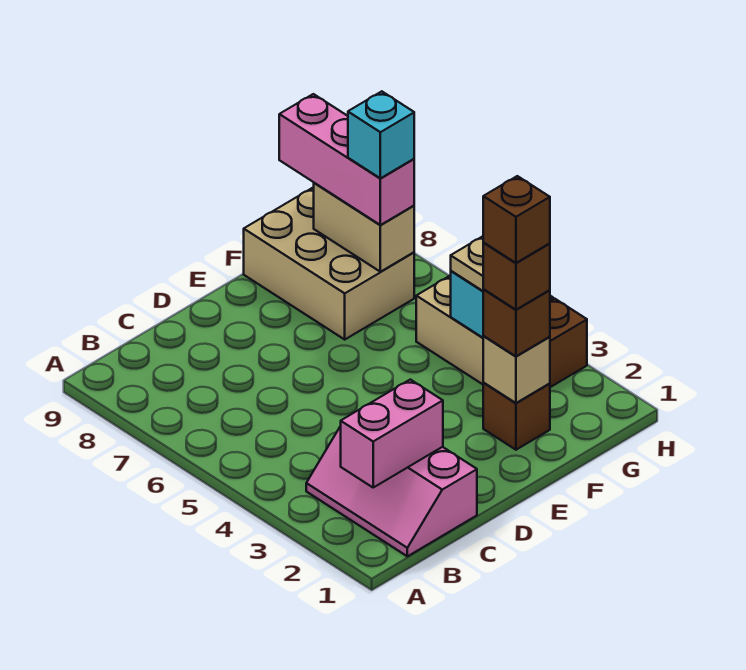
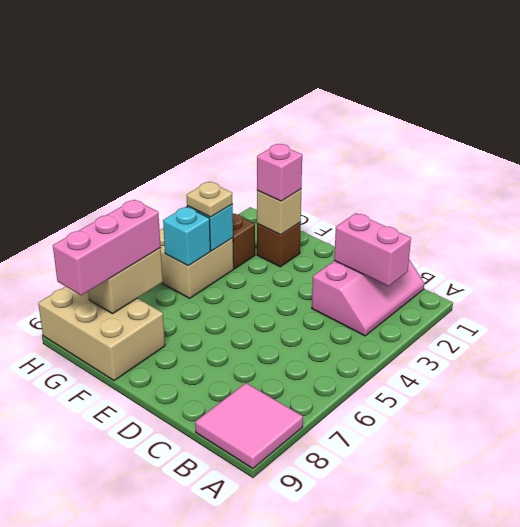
none -> pink 2x2 tile [195,383,303,469]
brown 1x1 brick [483,289,550,356] -> pink 1x1 brick [257,144,302,201]
brown 1x1 brick [483,243,550,310] -> none
brown 1x1 brick [483,176,550,263] -> none
tan 2x3 brick [244,187,414,339] -> tan 2x3 brick turned to [38,286,165,381]
cyan 1x1 brick [348,91,414,178] -> cyan 1x1 brick moved to [163,207,210,266]

